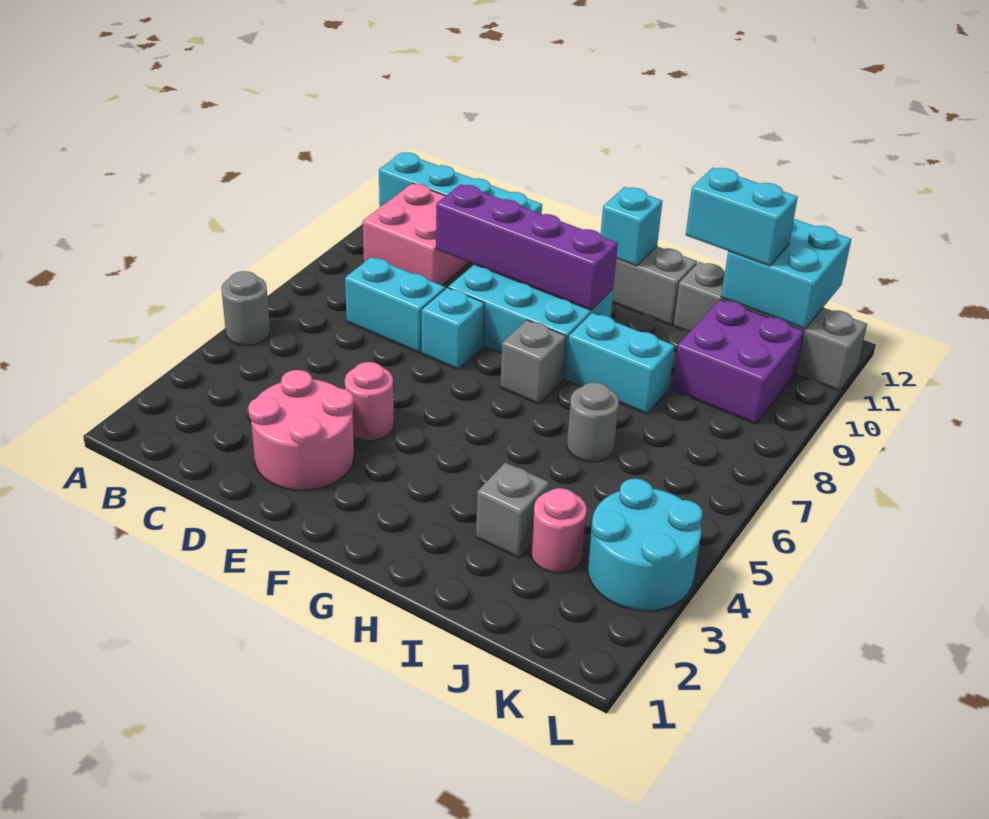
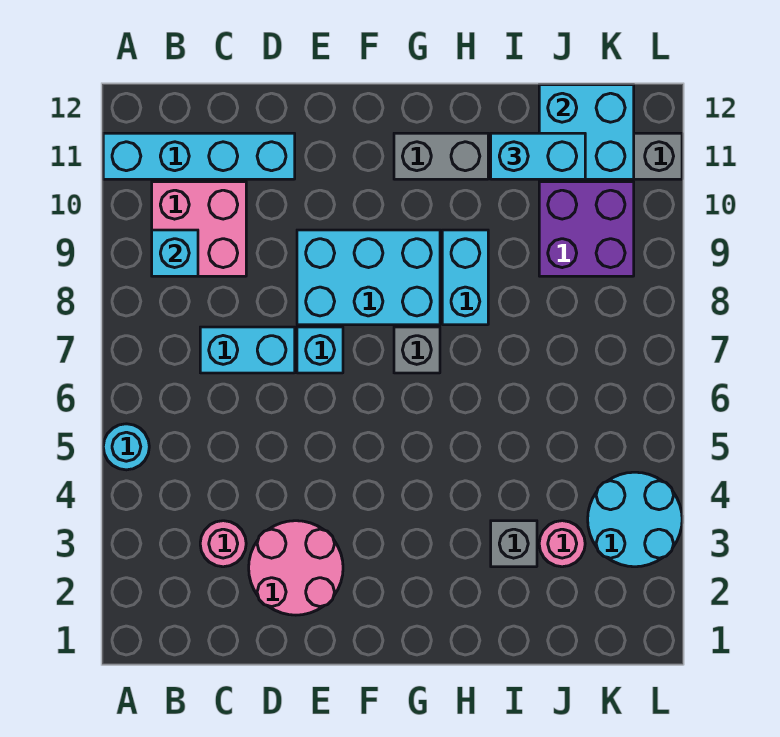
grey 1x1 round brick [221,271,270,346] -> cyan 1x1 round brick [103,424,149,470]
purple 1x4 brick [436,184,618,310] -> none
pink 1x1 round brick [345,362,394,441] -> pink 1x1 round brick moved to [200,521,246,567]
cyan 1x1 brick [601,187,662,266] -> cyan 1x1 brick moved to [152,230,198,276]
cyan 1x2 brick [566,313,675,414] -> cyan 1x2 brick turned to [442,230,488,325]
grey 1x1 round brick [567,382,619,462] -> none

